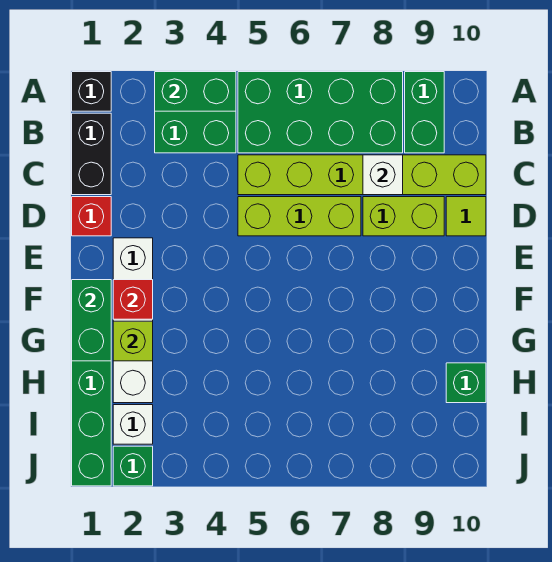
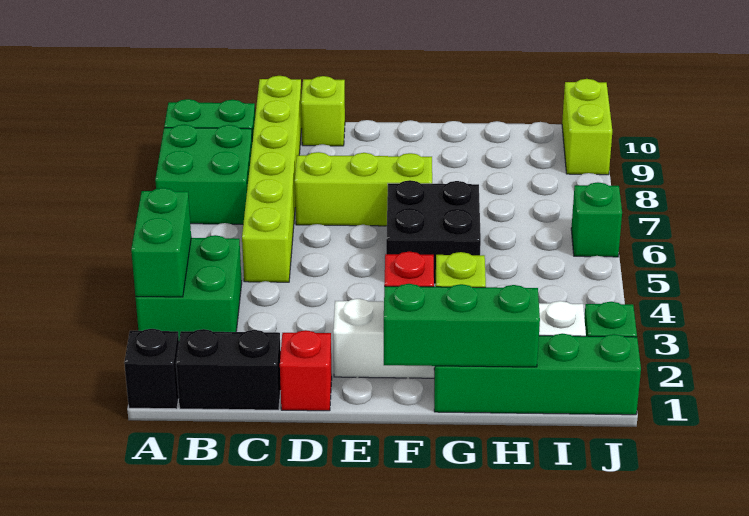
green 2x4 brick [238,72,403,153] -> green 2x2 brick [155,125,252,224]
white 1x1 brick [363,155,403,195] -> none
lime 1x3 brick [238,197,361,236] -> lime 1x3 brick turned to [295,152,432,226]
lime 1x2 brick [363,197,444,236] -> lime 1x2 brick moved to [562,79,612,175]
lime 1x1 tile [446,197,486,236] -> lime 1x1 brick [301,76,345,146]
green 1x2 brick [72,280,111,361] -> green 1x3 brick [384,284,540,367]
none -> black 2x2 brick [386,180,481,284]
green 1x1 brick [446,363,486,403] -> green 1x1 brick moved to [571,182,622,257]

